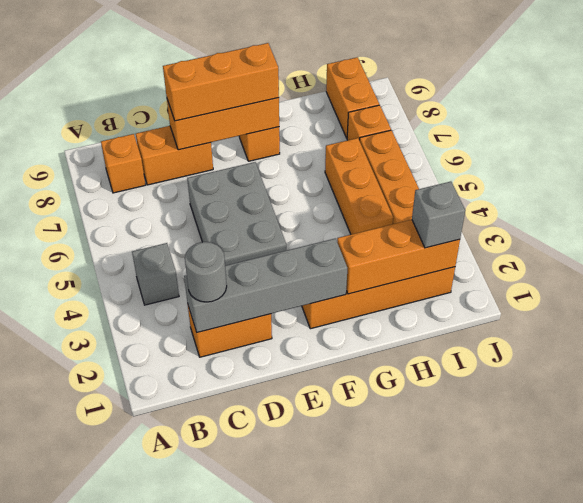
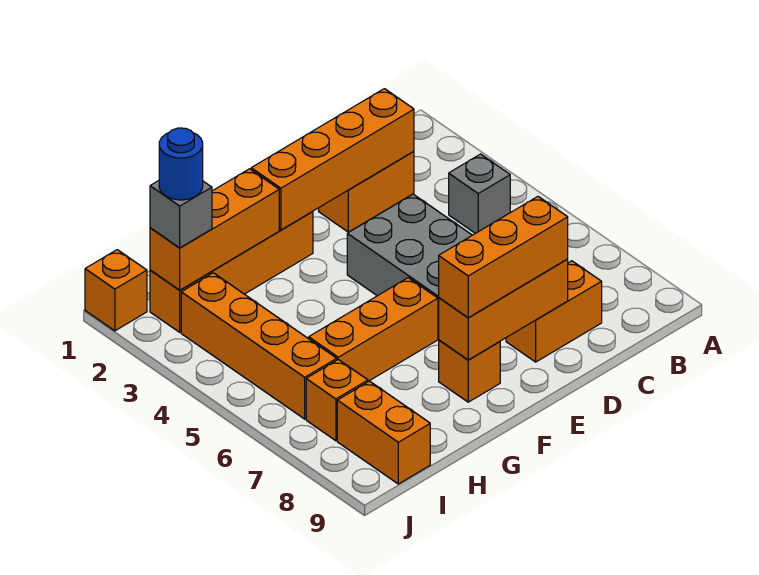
orange 1x1 brick [101,134,145,193] -> orange 1x1 brick moved to [85,250,147,331]
grey 1x4 brick [184,238,347,332] -> orange 1x4 brick [251,89,414,230]
grey 1x1 round brick [185,242,227,302] -> none
orange 1x3 brick [325,138,393,234] -> orange 1x3 brick turned to [309,278,438,381]
none -> blue 1x1 round brick [159,128,203,200]

